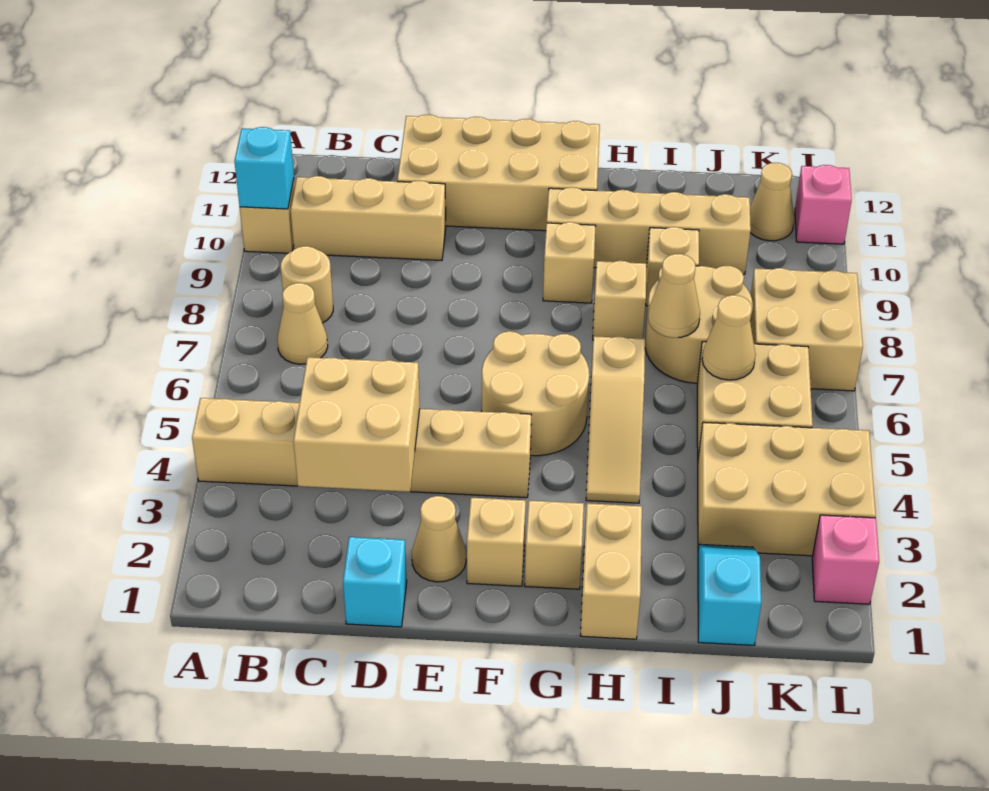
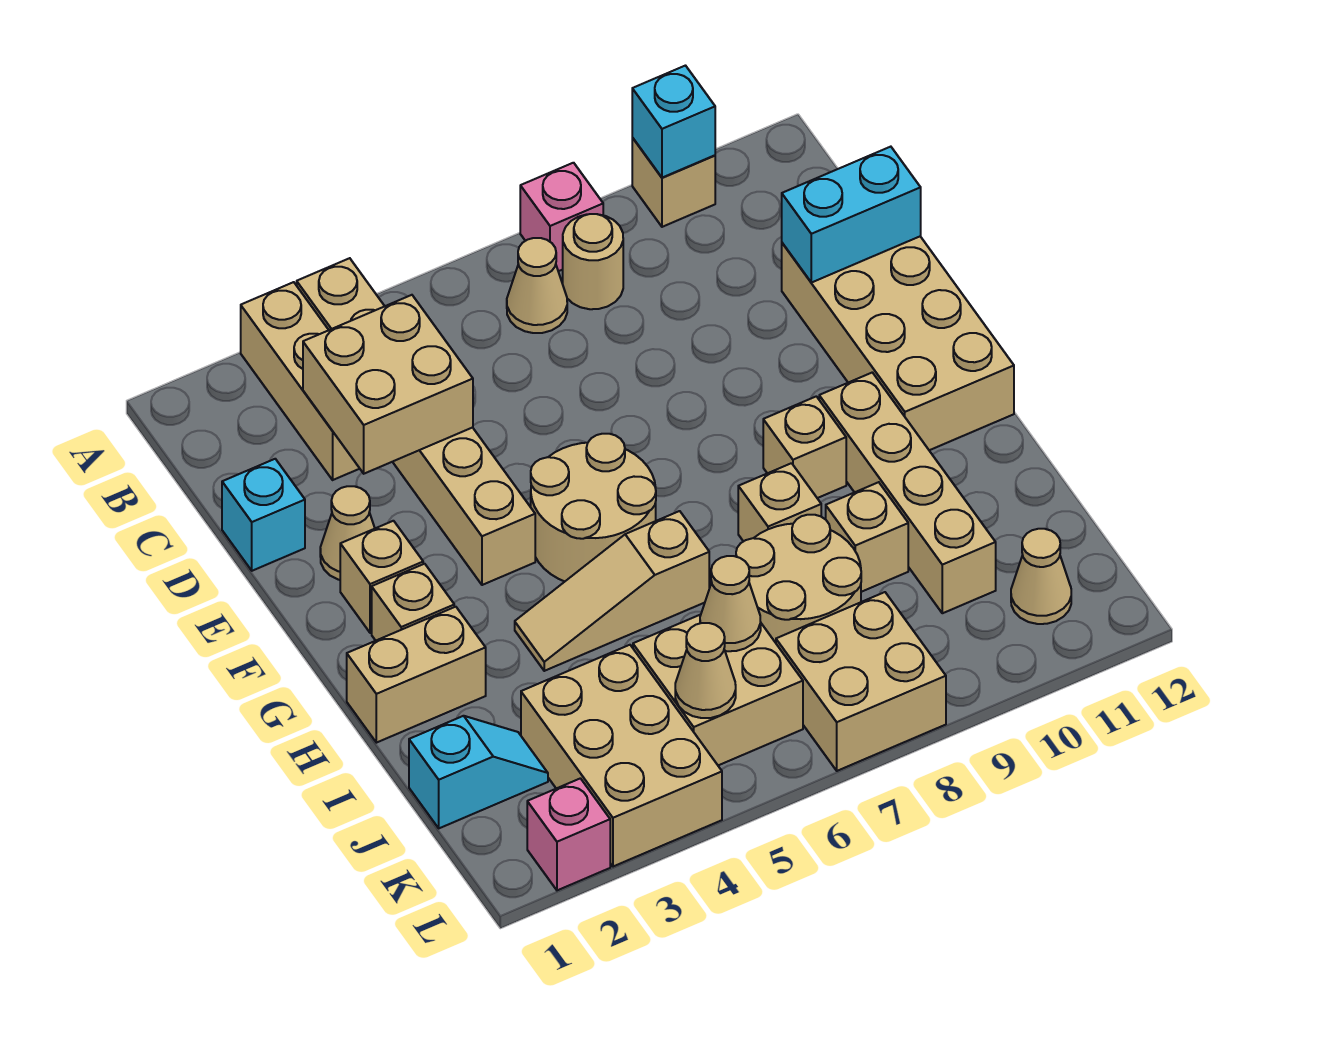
tan 1x3 brick [291,176,446,260] -> tan 1x3 brick moved to [241,282,360,480]
none -> cyan 1x2 brick [782,147,921,283]
tan 1x1 cone [648,254,700,338] -> tan 1x1 cone moved to [675,623,736,718]
pink 1x1 brick [795,165,852,244] -> pink 1x1 brick moved to [520,163,603,271]

